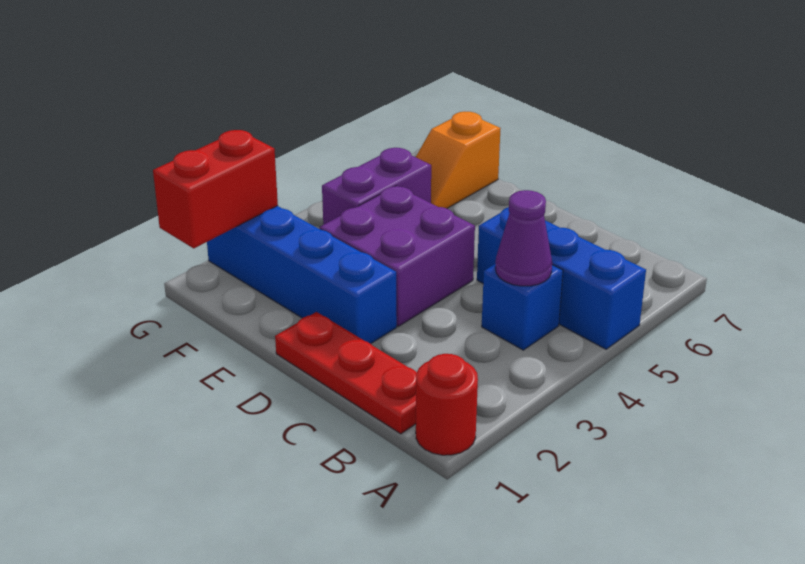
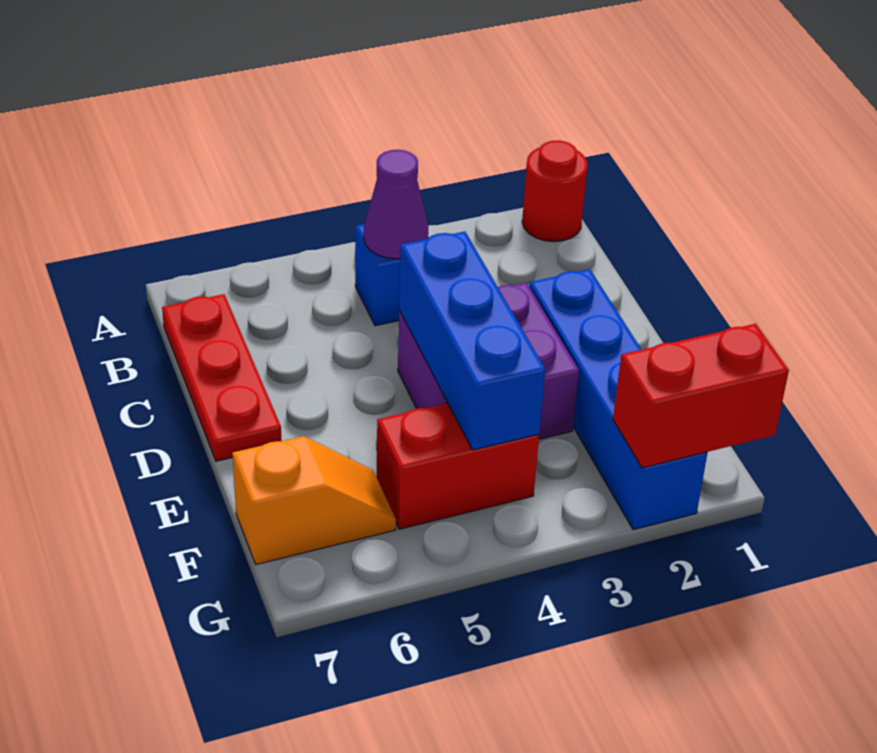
blue 1x3 brick [477,207,646,349] -> blue 1x3 brick moved to [399,231,545,450]
red 1x3 plate [275,312,417,434] -> red 1x3 plate moved to [162,294,281,461]
purple 1x2 brick [322,148,431,225] -> red 1x2 brick [377,403,539,529]

